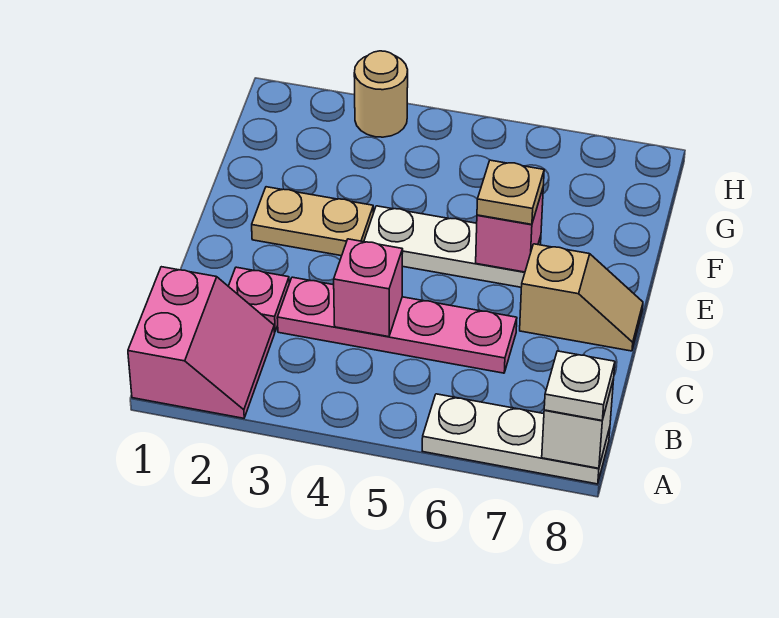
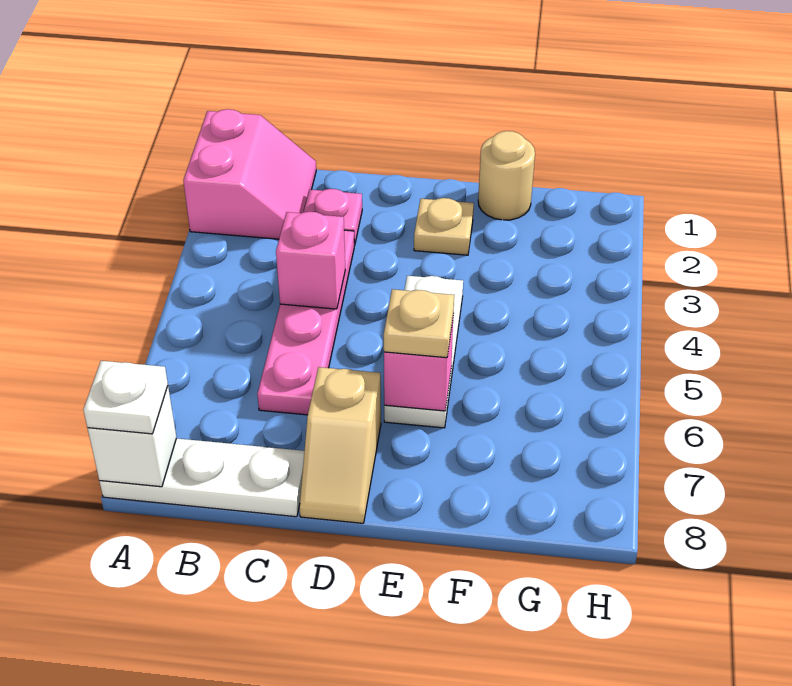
pink 2x2 slope [128,267,275,418] -> pink 2x2 slope turned to [183,109,316,239]
white 1x3 plate [422,394,610,484] -> white 1x3 plate turned to [99,438,304,517]
tan 1x2 plate [252,187,373,256] -> tan 1x1 plate [414,198,474,255]
tan 1x1 round brick [354,51,408,137] -> tan 1x1 round brick moved to [478,131,535,220]

